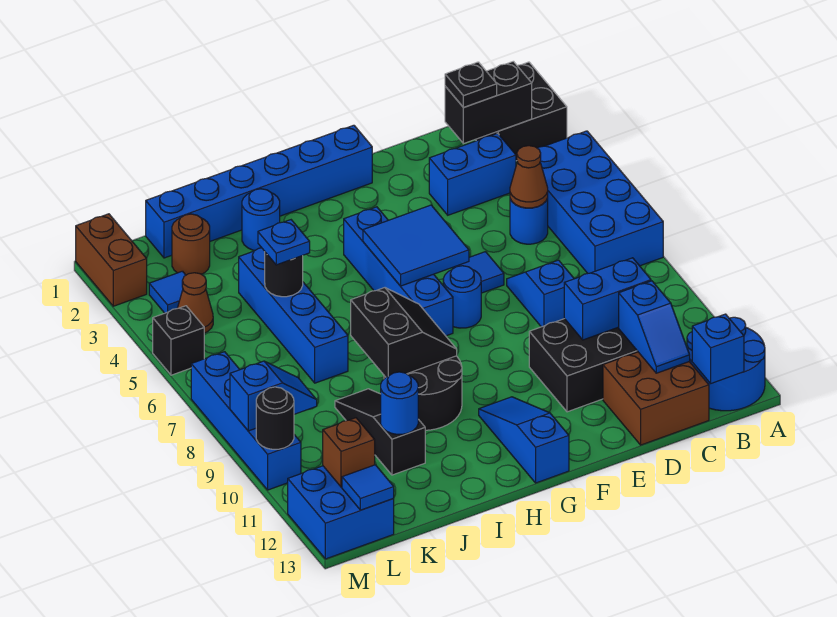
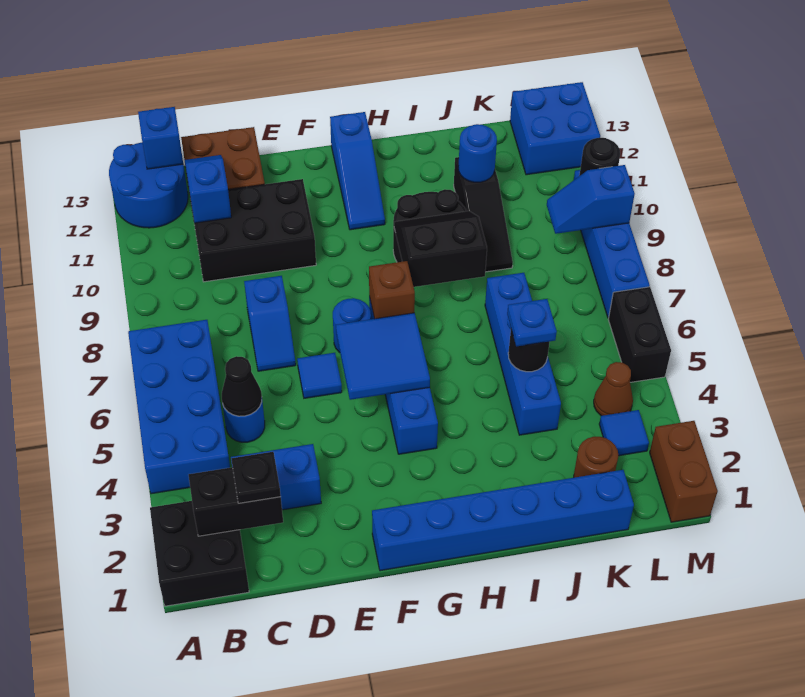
brown 1x1 cone [510,146,548,208] -> black 1x1 cone [222,356,262,416]
blue 1x2 brick [564,258,651,340] -> none
black 2x2 slope [351,288,457,377] -> black 2x2 slope turned to [394,211,487,287]
blue 1x1 round brick [242,189,280,251] -> none
brown 1x1 brick [323,418,375,487] -> brown 1x1 brick moved to [369,261,415,319]
blue 1x1 tile [342,465,394,510] -> none
black 1x1 brick [153,306,204,375] -> black 1x2 brick [608,287,671,382]

